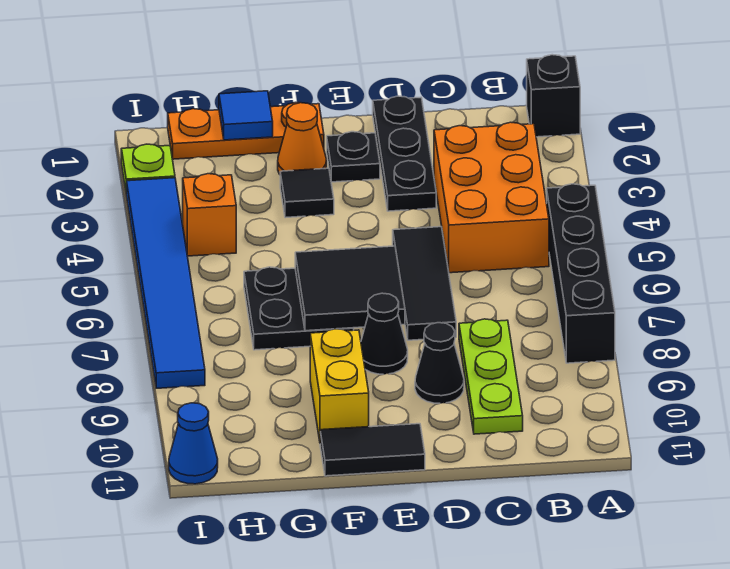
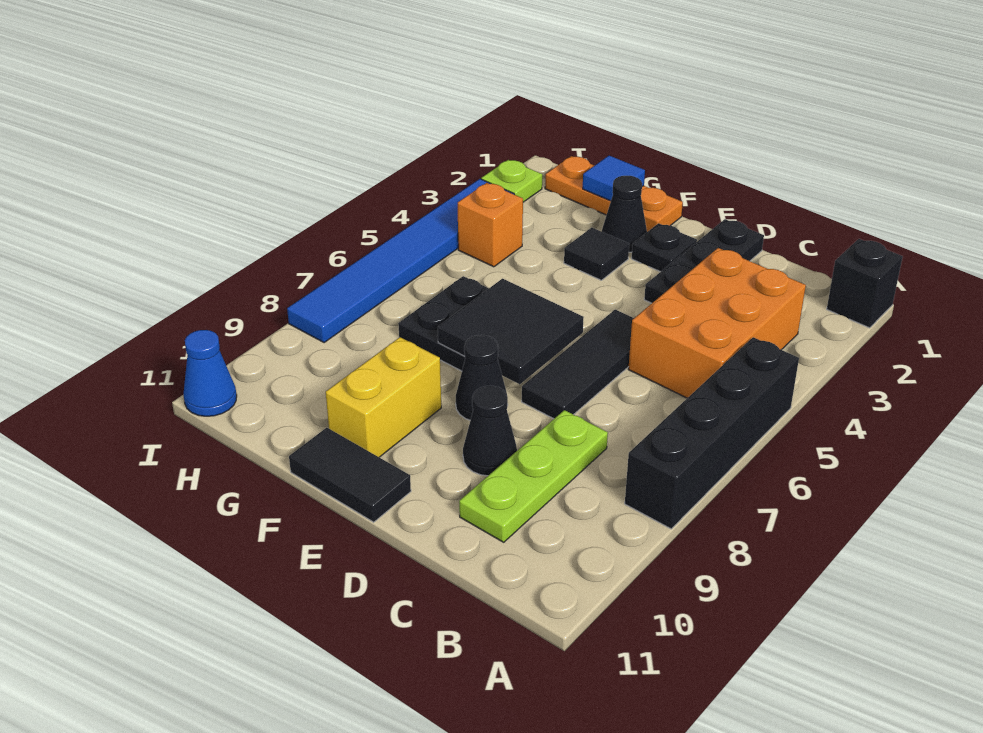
orange 1x1 cone [278,103,326,174] -> black 1x1 cone [602,176,647,252]

